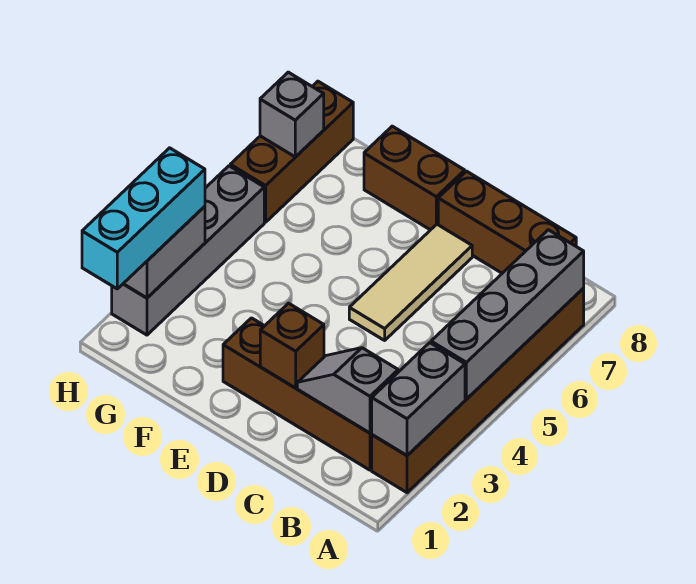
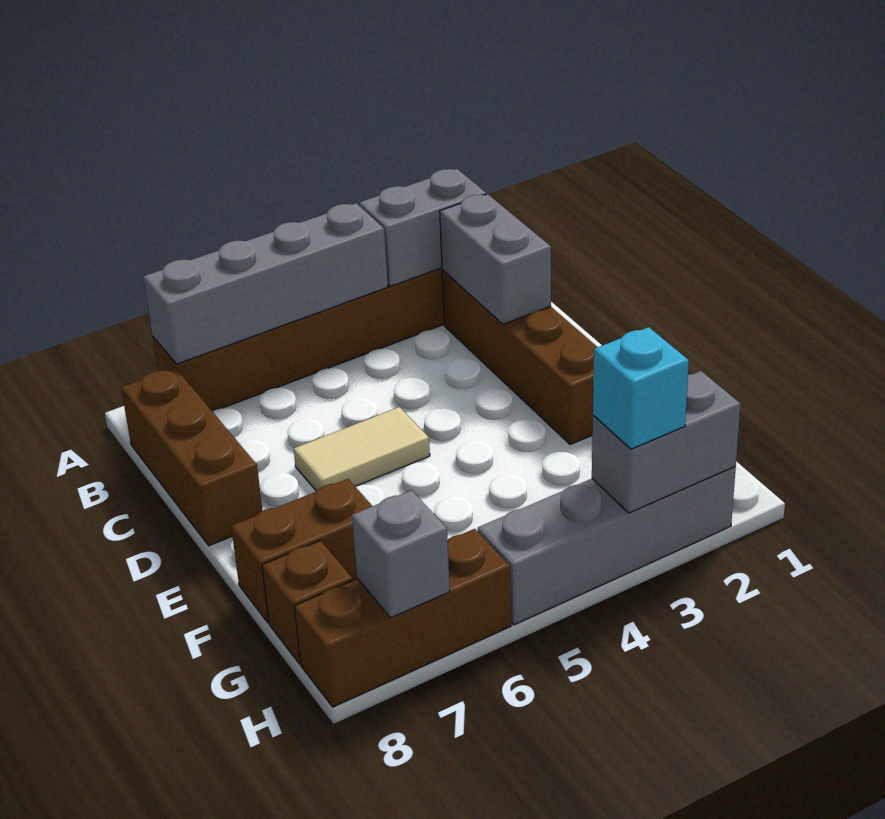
grey 1x2 slope [297,348,398,433] -> grey 1x2 brick [440,194,551,324]
brown 1x1 brick [260,303,324,388] -> brown 1x1 brick moved to [262,541,353,664]
tan 1x3 tile [349,224,472,340] -> tan 1x2 tile [294,407,430,491]
brown 1x2 brick [364,126,465,230] -> brown 1x2 brick turned to [231,479,372,622]
cyan 1x3 brick [82,148,205,289] -> cyan 1x1 brick [593,327,689,449]

